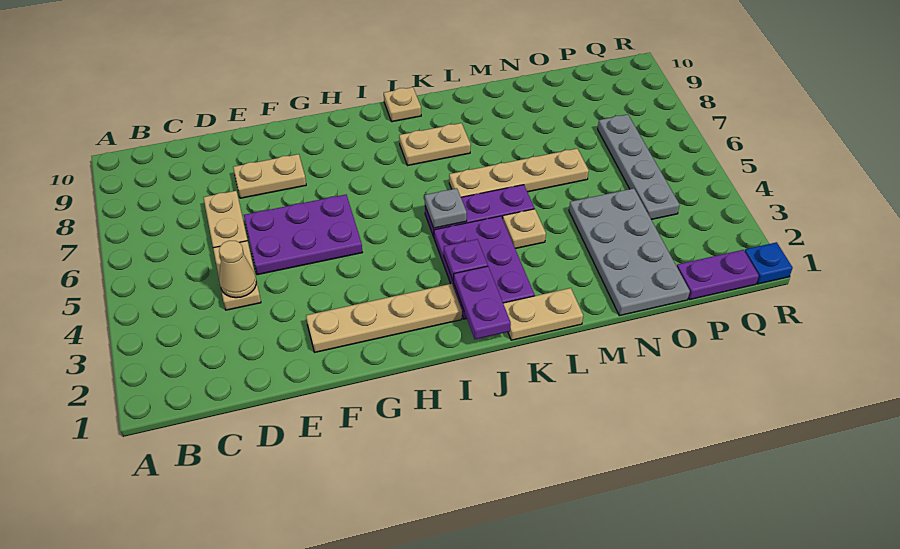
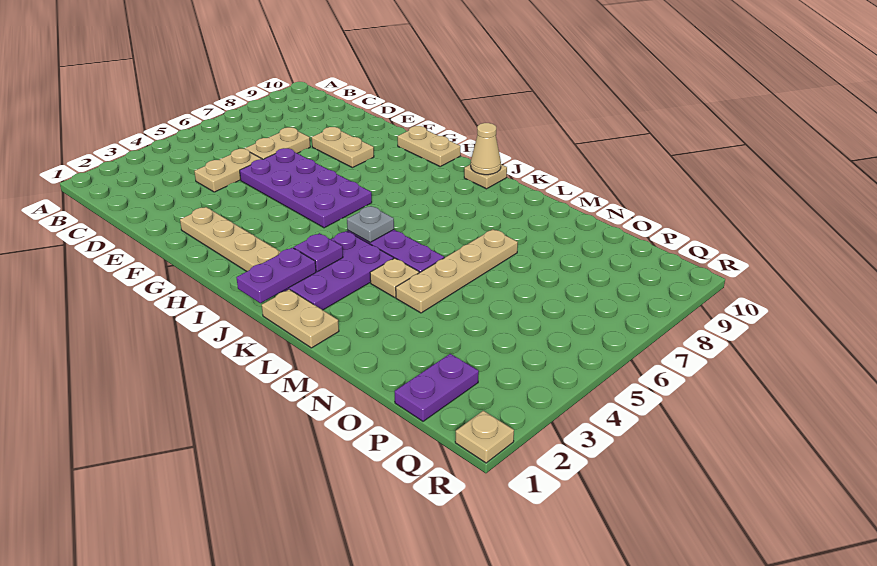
tan 1x1 cone [219,241,256,298] -> tan 1x1 cone moved to [471,123,501,175]
purple 2x3 plate [244,195,362,275] -> purple 2x4 plate [240,148,372,228]
tan 1x2 plate [399,123,471,165] -> tan 1x2 plate moved to [397,126,460,166]
tan 1x4 plate [449,149,589,197] -> tan 1x4 plate turned to [396,229,518,313]
grey 2x4 plate [569,188,690,316] -> none
purple 1x2 plate [677,250,759,300] -> purple 1x2 plate turned to [395,354,479,421]
grey 1x4 plate [598,114,680,220] -> none
blue 1x1 plate [745,242,793,284] -> tan 1x1 plate [455,411,514,463]

